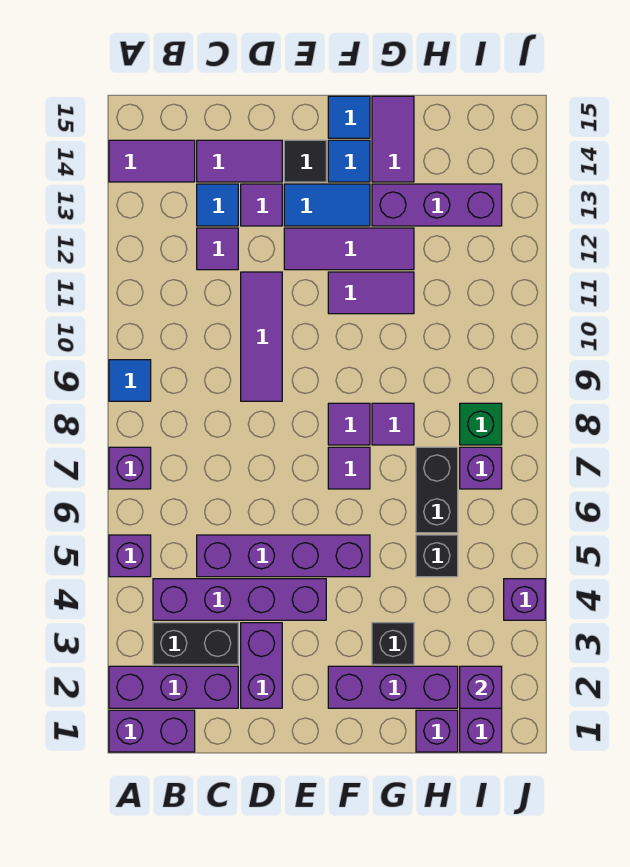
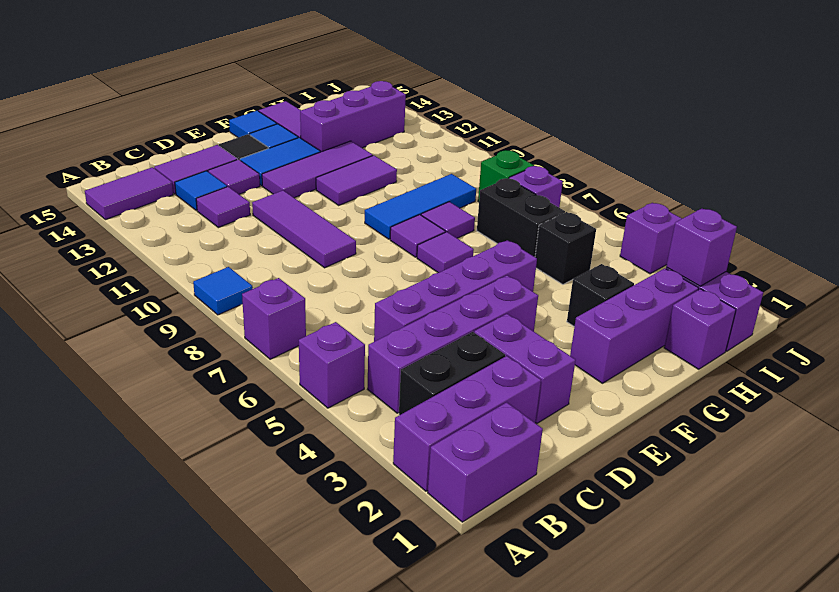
none -> blue 1x3 tile [365,174,476,239]

